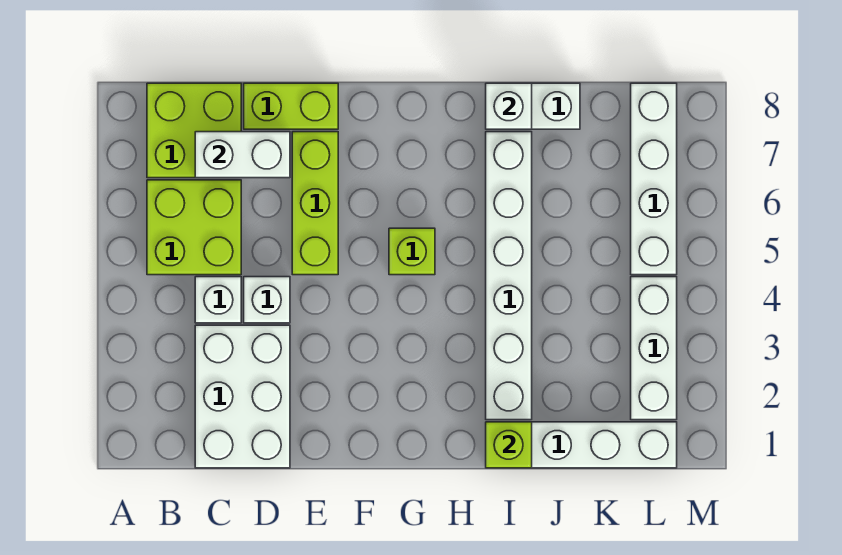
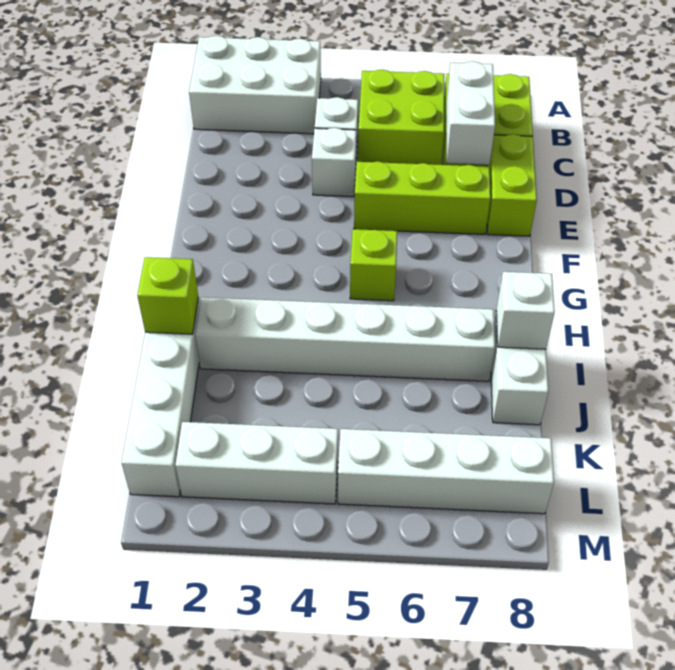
white 2x3 brick [195,325,290,468] -> white 2x3 brick moved to [189,36,321,134]

